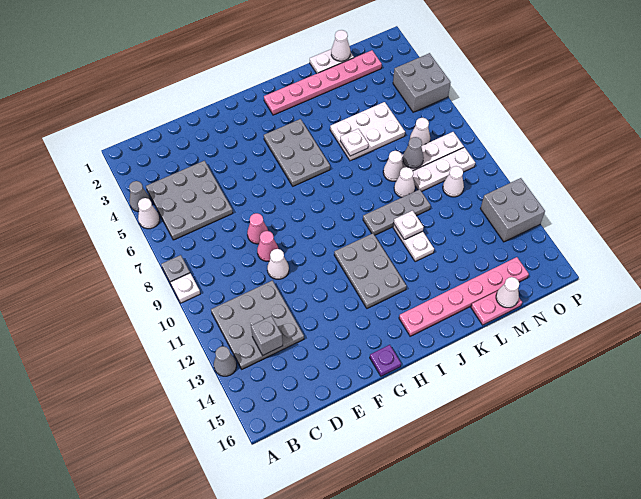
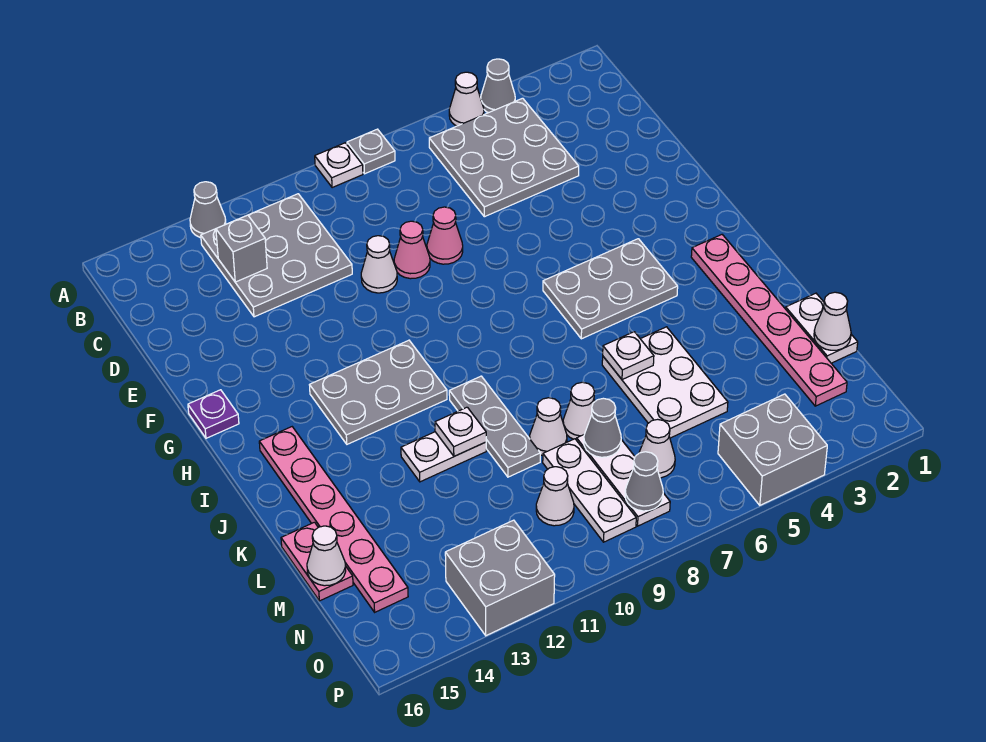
none -> grey 1x1 cone [625,452,663,511]

